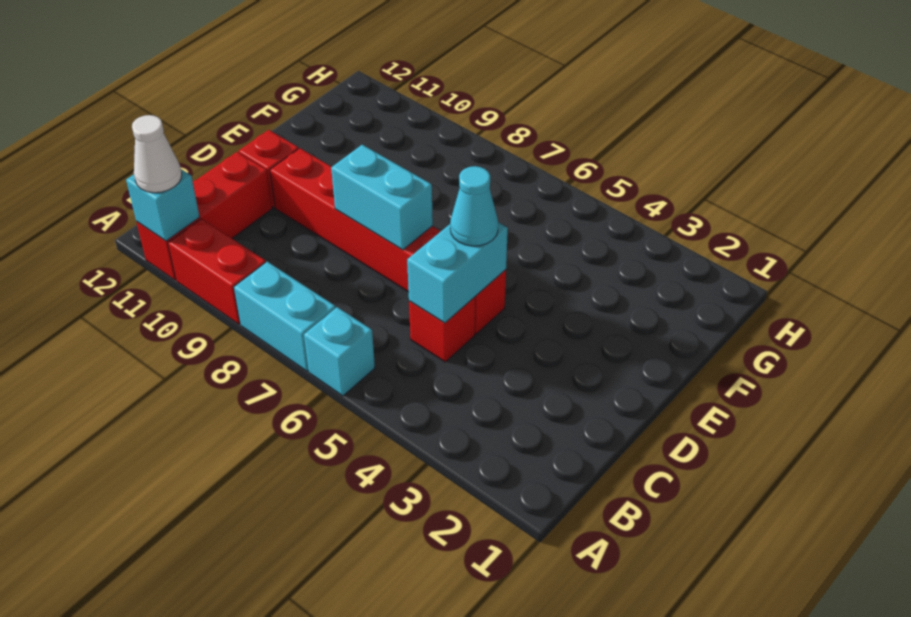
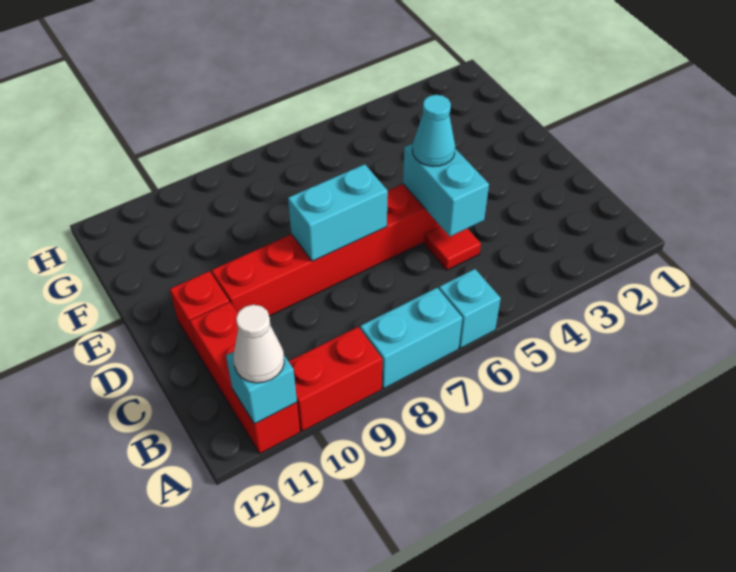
red 1x1 brick [409,297,475,362] -> red 1x1 tile [424,226,481,270]

